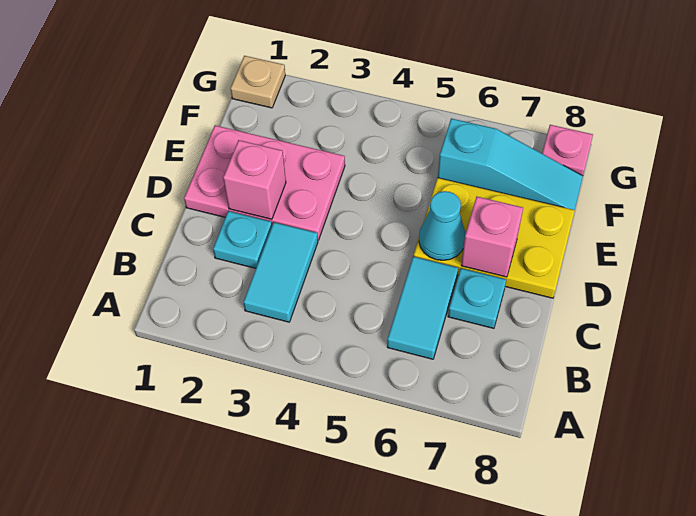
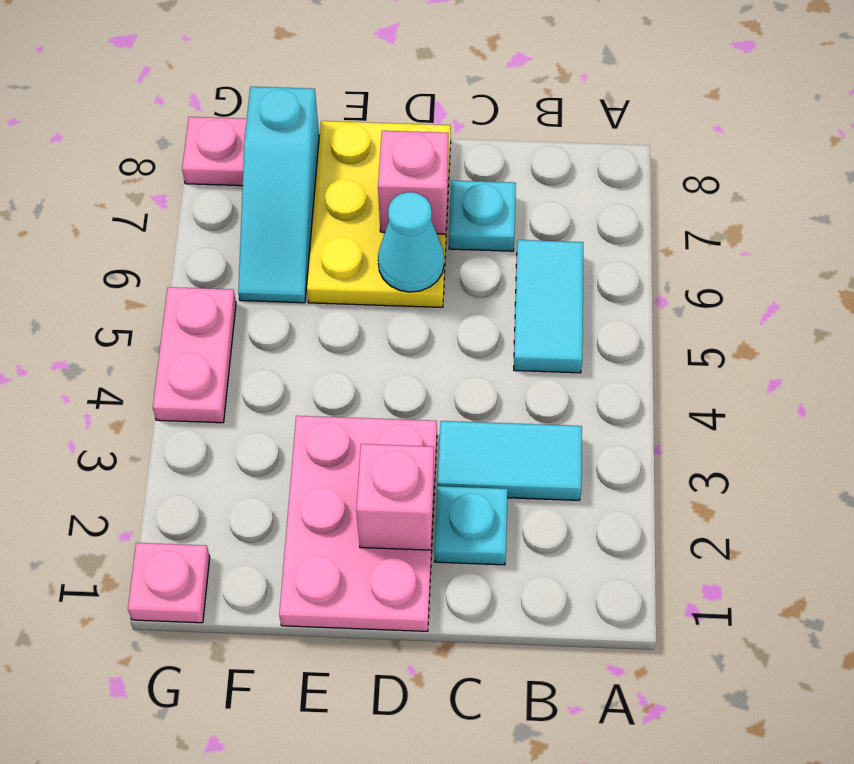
cyan 1x2 tile [387,256,458,359] -> cyan 1x2 tile turned to [514,240,583,373]
cyan 1x3 slope [438,118,583,210] -> cyan 1x3 slope turned to [238,87,319,303]
tan 1x1 plate [231,56,285,108] -> pink 1x1 plate [128,543,210,623]
none -> pink 1x2 plate [153,287,236,423]

